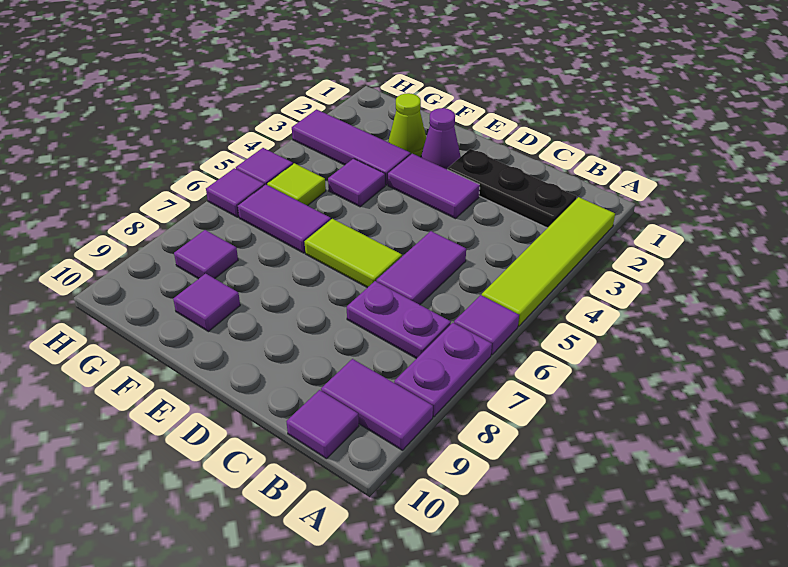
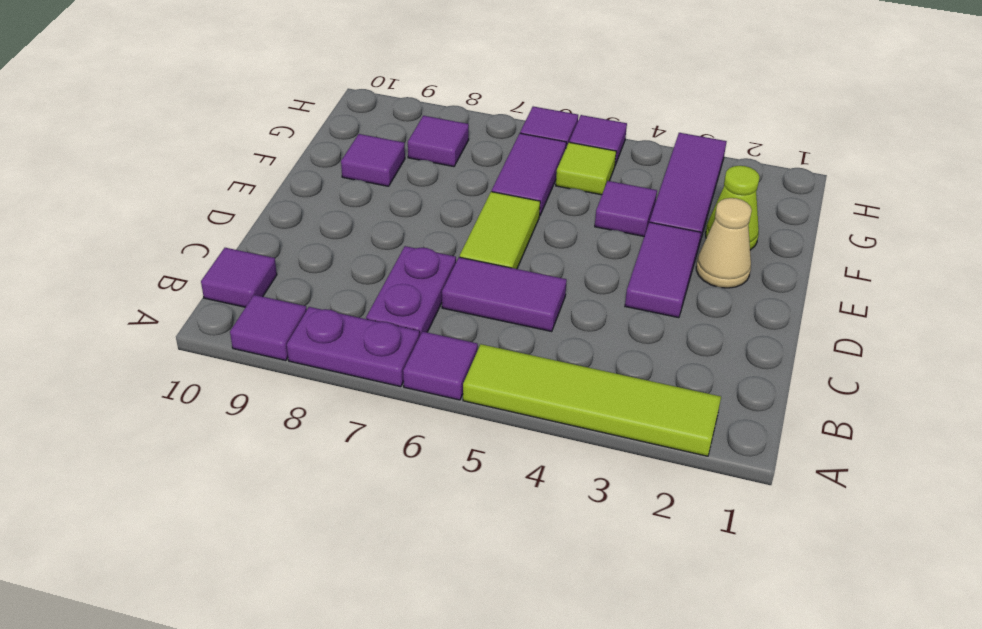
purple 1x2 tile [321,359,433,450] -> purple 1x1 tile [230,295,307,361]
black 1x3 plate [447,149,577,228] -> none
purple 1x1 cone [421,108,461,169] -> tan 1x1 cone [696,198,752,288]

